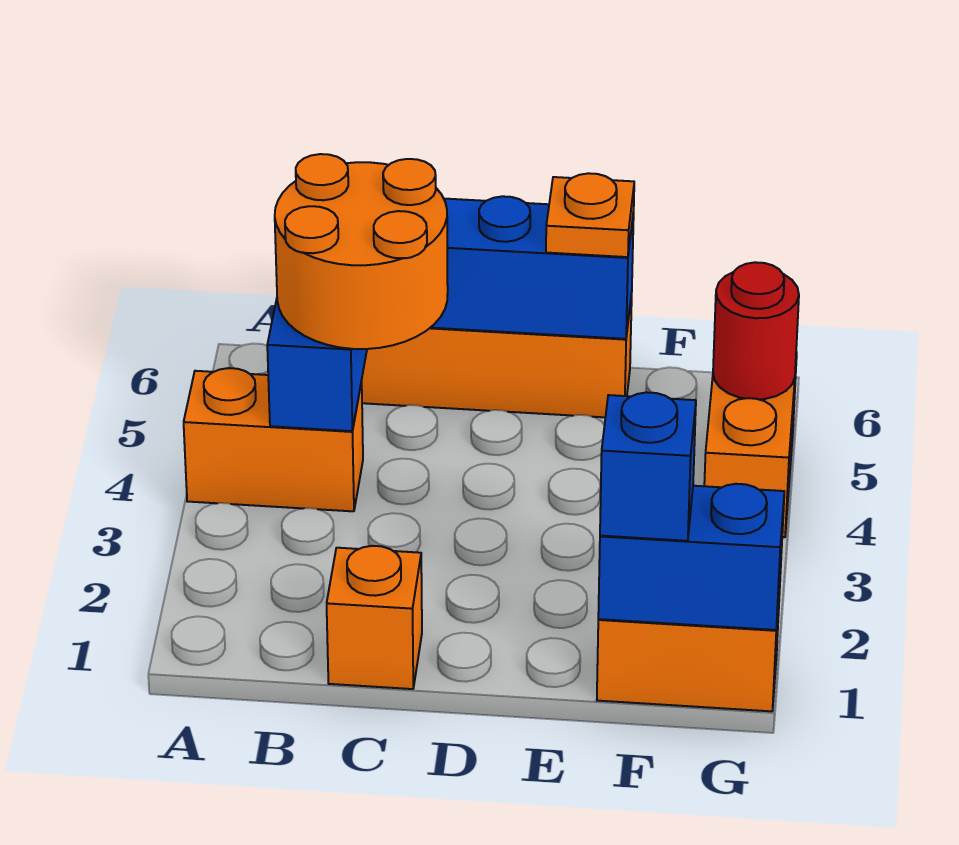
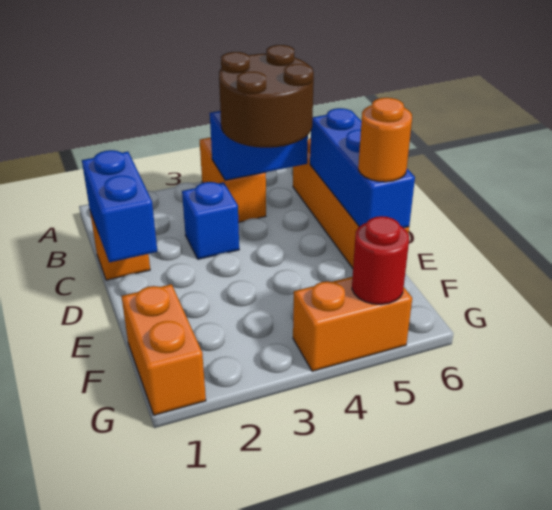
orange 2x2 round brick [275,154,448,349] -> brown 2x2 round brick [219,45,314,148]
orange 1x1 plate [546,173,634,257] -> orange 1x1 round brick [358,98,412,182]
blue 1x2 brick [598,484,784,630] -> blue 1x2 brick moved to [82,150,157,262]
blue 1x1 brick [600,392,696,541] -> blue 1x1 brick moved to [182,182,239,259]

